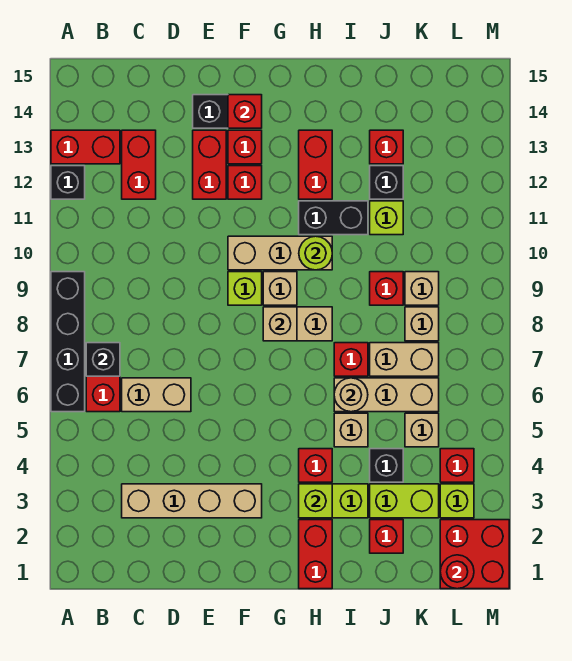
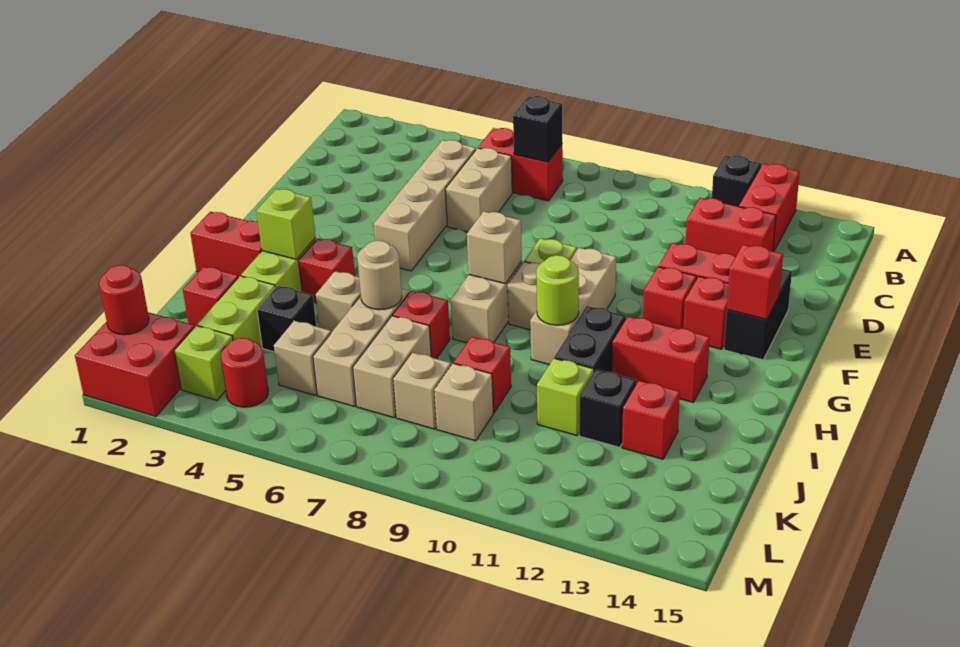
black 1x4 brick [51,272,85,412] -> none
tan 1x4 brick [122,484,262,518] -> tan 1x4 brick moved to [374,140,476,271]
red 1x1 brick [440,449,474,482] -> red 1x1 round brick [221,338,268,407]

